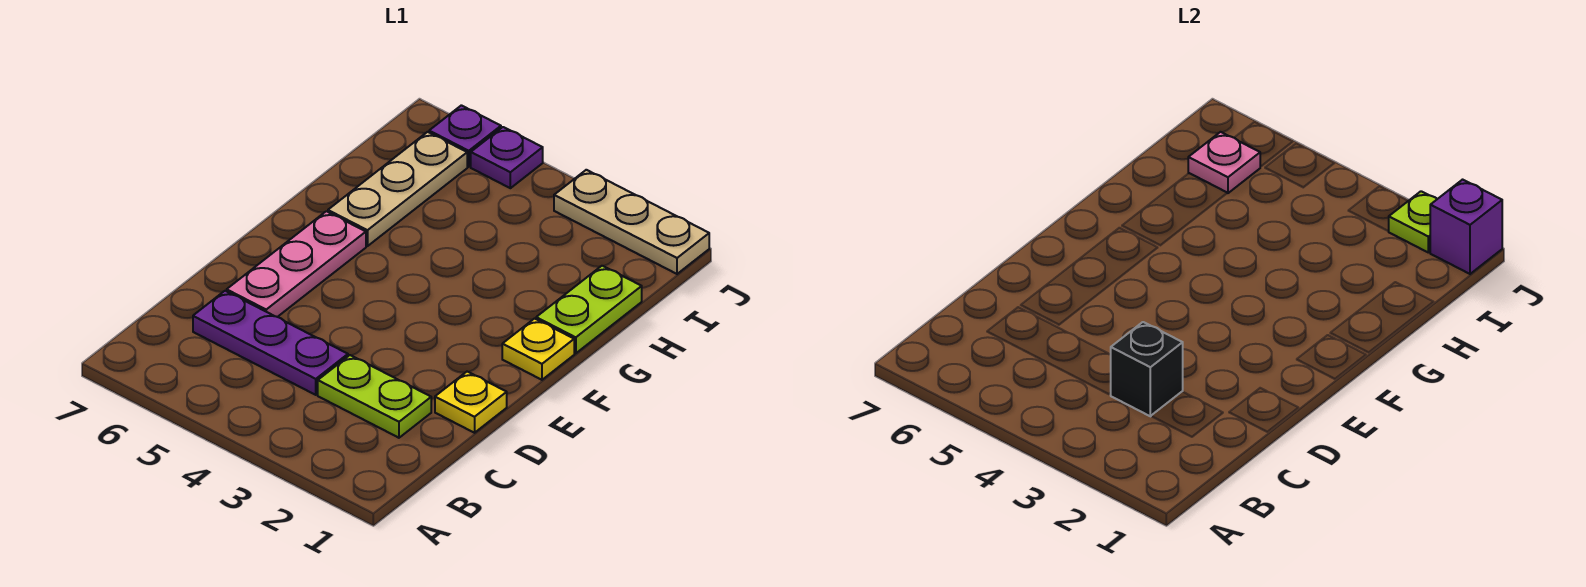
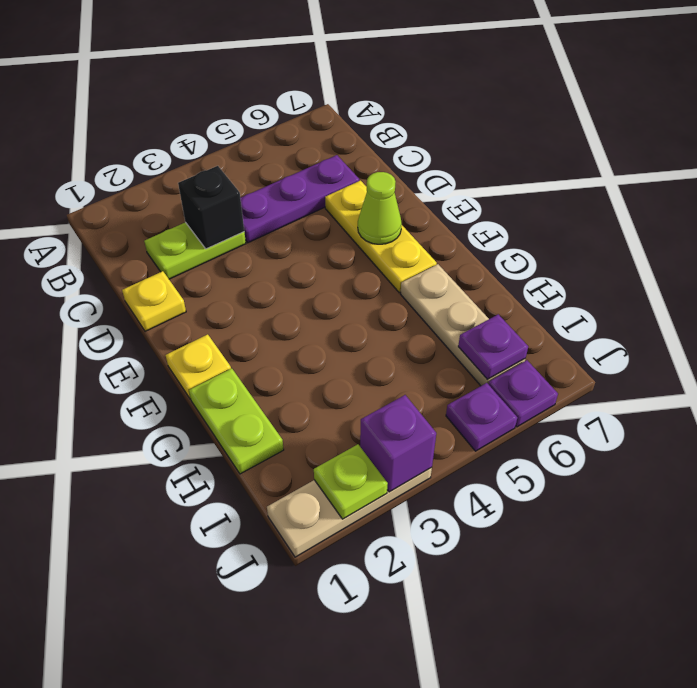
pink 1x3 plate [227,211,366,317] -> yellow 1x3 plate [325,181,437,293]
none -> lime 1x1 cone [358,172,402,244]
pink 1x1 plate [1188,132,1261,193] -> purple 1x1 plate [458,314,528,380]
purple 1x1 brick [1430,180,1502,274] -> purple 1x1 brick moved to [360,395,436,492]

